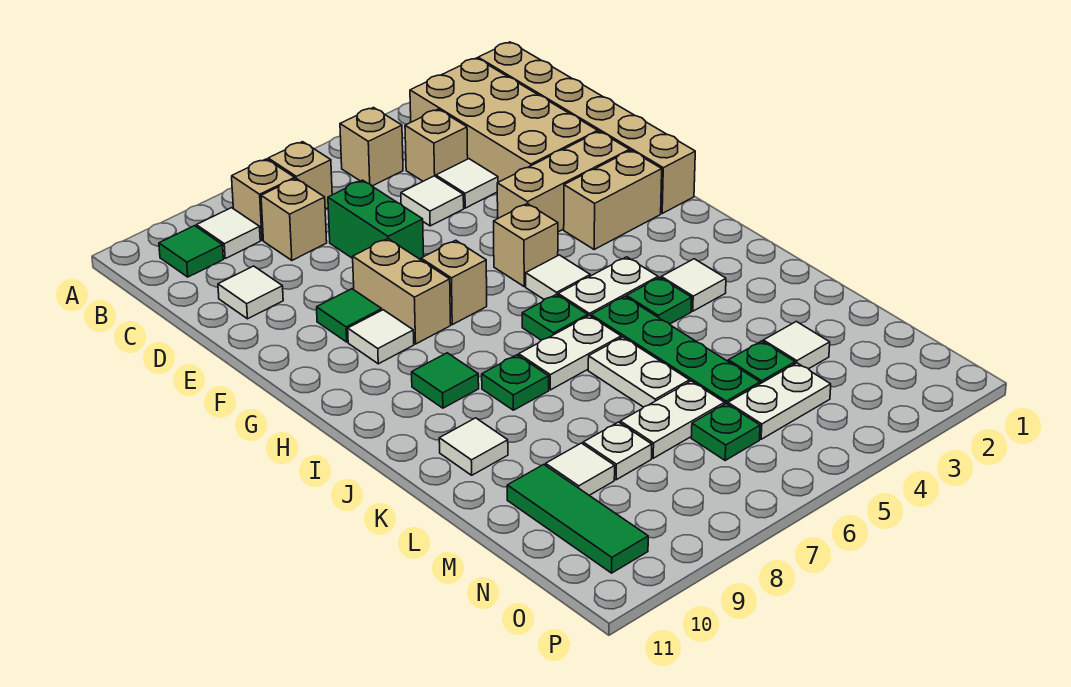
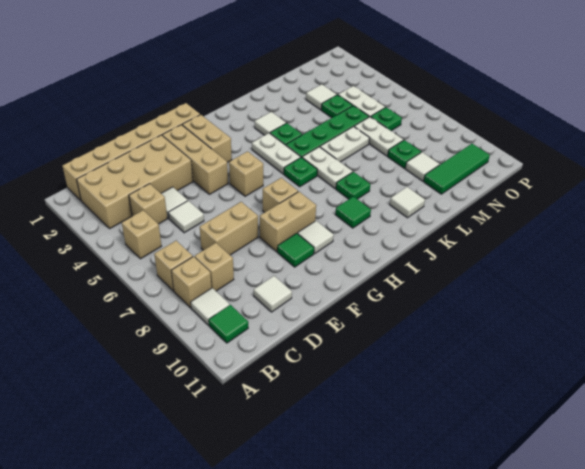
green 1x2 brick [328,180,424,260] -> tan 1x2 brick [200,202,258,255]
white 1x1 tile [526,255,590,299] -> none
white 1x1 plate [583,422,652,480] -> green 1x1 plate [388,140,421,168]

